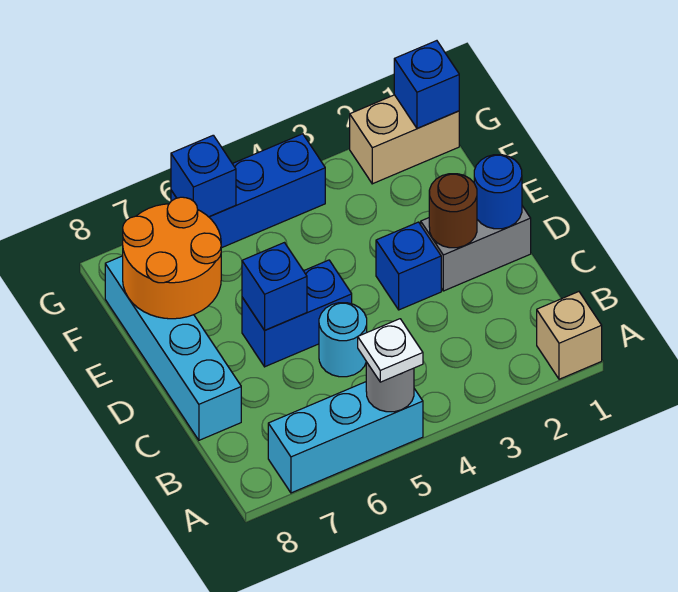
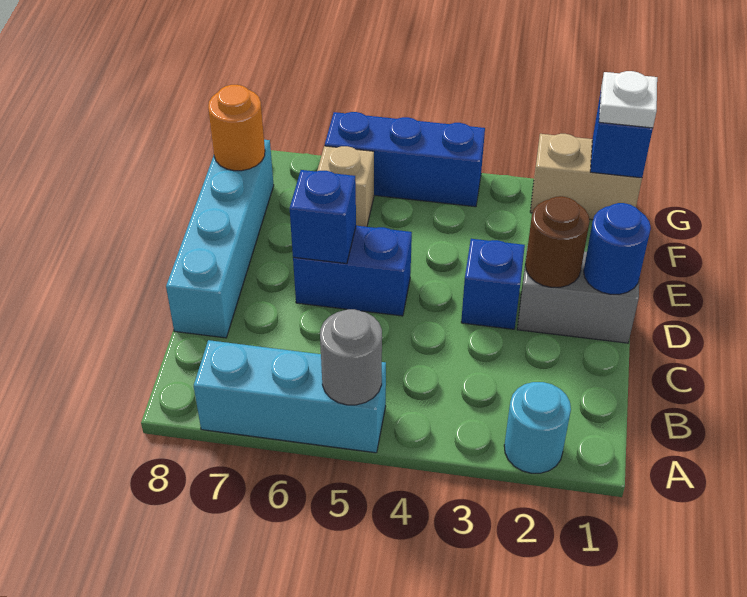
tan 1x1 brick [537,292,602,379] -> tan 1x1 brick moved to [317,146,374,227]
white 1x1 plate [358,319,423,382] -> white 1x1 plate moved to [599,71,657,128]
cyan 1x1 round brick [319,303,367,377] -> cyan 1x1 round brick moved to [504,382,571,473]
orange 2x2 round brick [123,197,221,319] -> orange 1x1 round brick [208,85,265,171]
blue 1x1 brick [171,135,236,217] -> none

